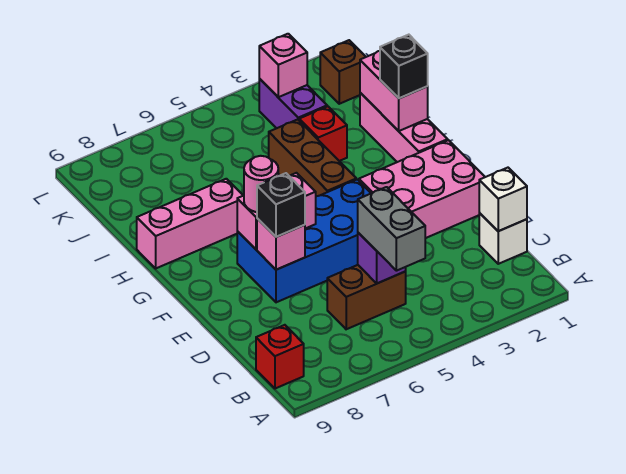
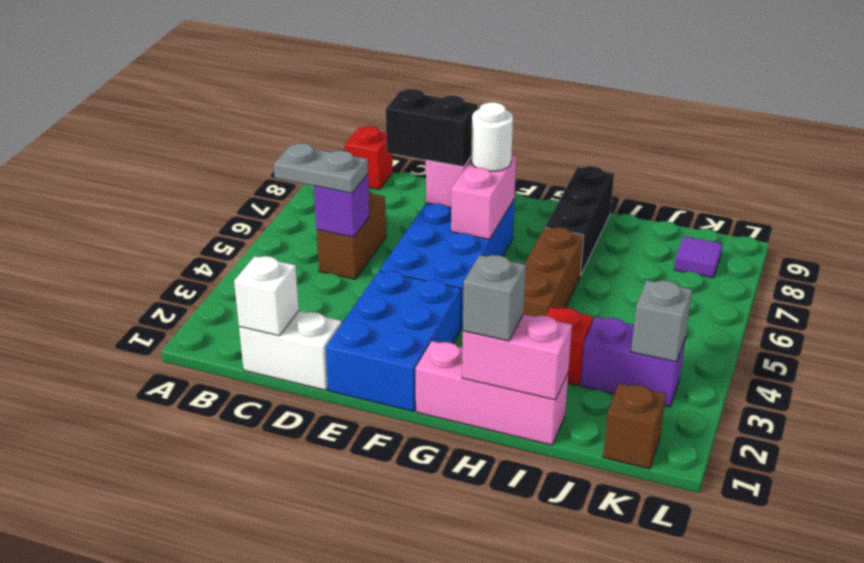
grey 1x2 brick [358,187,425,271] -> grey 1x2 plate [273,143,368,193]
white 1x1 brick [479,213,527,264] -> white 1x2 brick [239,311,342,390]
pink 2x3 brick [359,140,485,238] -> blue 2x3 brick [325,271,461,412]
black 1x1 brick [257,173,305,237] -> black 1x2 brick [386,89,478,167]
pink 1x1 round brick [244,156,278,212] -> white 1x1 round brick [471,102,513,171]
brown 1x3 brick [269,119,356,196] -> brown 1x3 brick turned to [524,227,584,316]
black 1x1 brick [380,35,428,98] -> grey 1x1 brick [463,255,526,341]
pink 1x3 brick [137,179,243,268] -> black 1x3 brick [545,166,614,276]
pink 1x1 brick [259,34,307,97] -> grey 1x1 brick [631,280,692,362]
none -> purple 1x1 tile [674,236,722,278]

